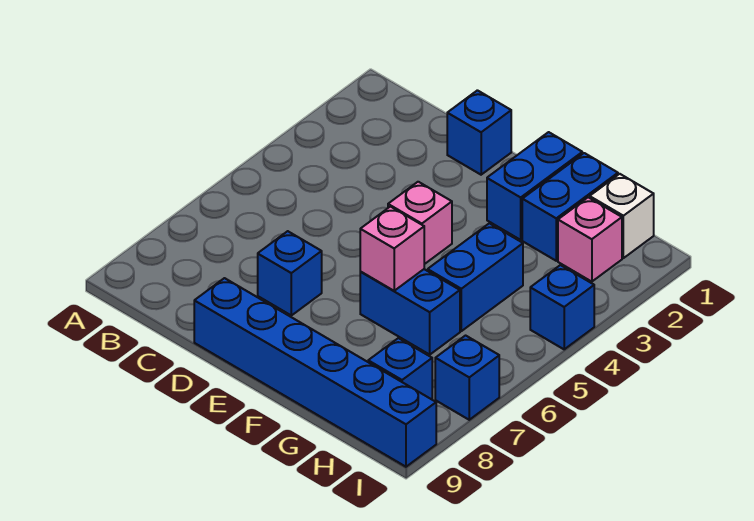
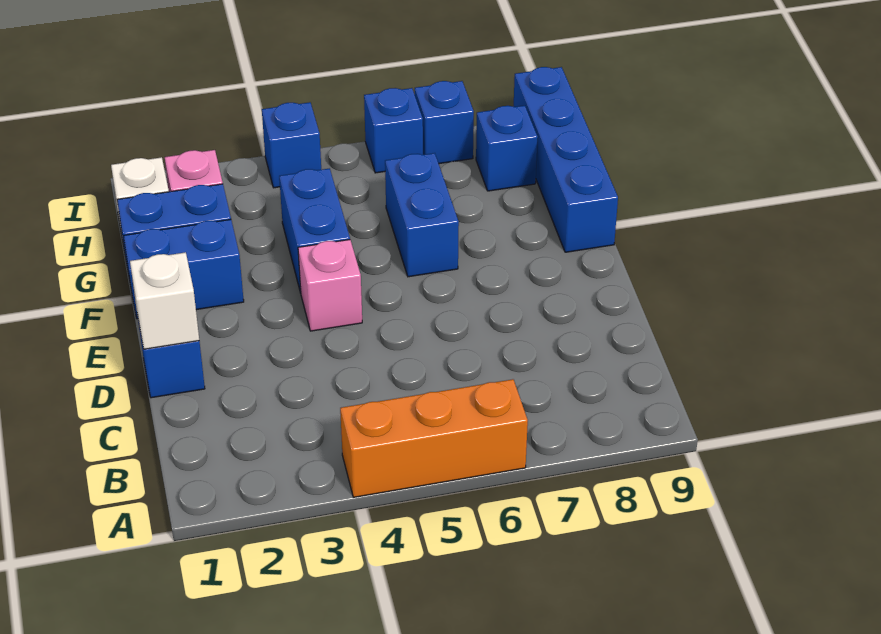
none -> orange 1x3 brick [340,379,528,497]
none -> white 1x1 brick [130,252,199,349]
blue 1x1 brick [258,231,322,315] -> blue 1x1 brick moved to [364,88,423,173]
blue 1x6 brick [194,278,436,467] -> blue 1x4 brick [514,67,618,252]
pink 1x1 brick [360,207,424,291] -> none
blue 1x2 brick [428,223,523,331] -> blue 1x2 brick turned to [279,168,350,293]

